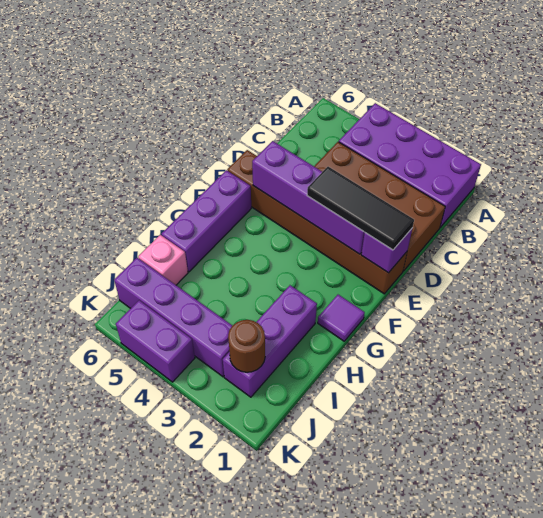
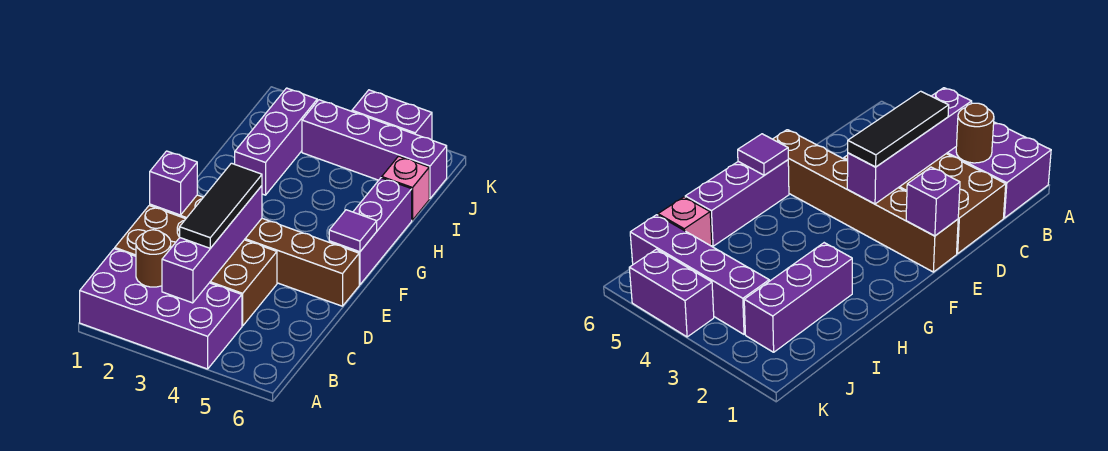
black 1x3 tile [307,167,414,250] -> black 1x3 tile turned to [180,163,262,248]
purple 1x4 brick [252,141,365,254] -> purple 1x4 brick turned to [162,186,262,303]
purple 1x1 tile [318,295,365,341] -> purple 1x1 tile moved to [329,210,377,252]
brown 1x1 round brick [228,320,265,372] -> brown 1x1 round brick moved to [136,230,171,287]

